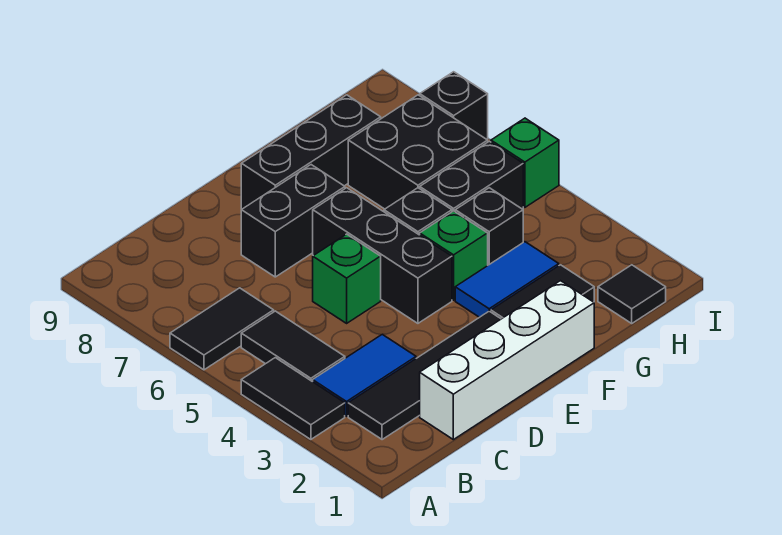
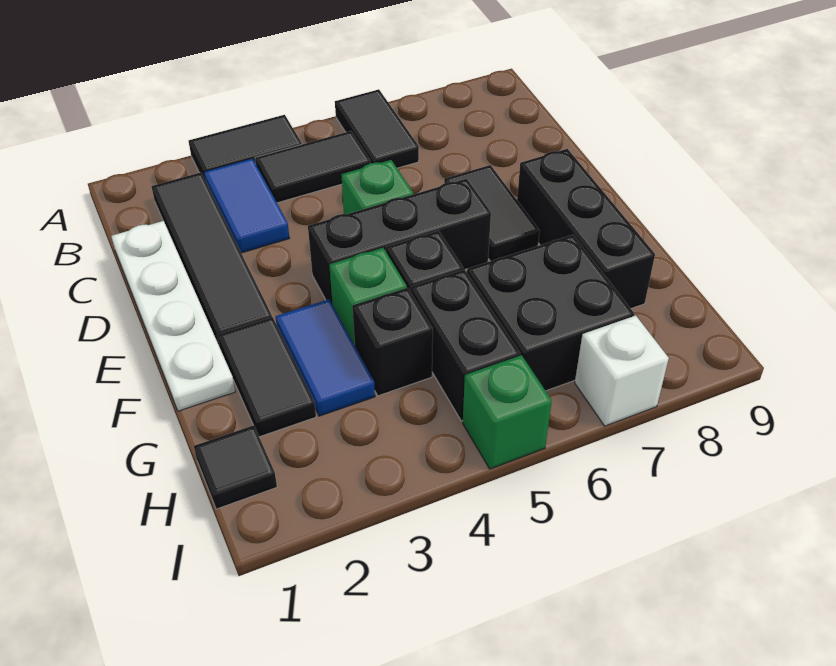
white 1x4 brick [420,281,594,440] -> white 1x4 plate [111,221,235,411]
black 1x2 brick [241,165,345,277] -> black 1x2 tile [444,165,540,261]
black 1x1 brick [420,72,488,139] -> white 1x1 brick [575,316,669,426]

